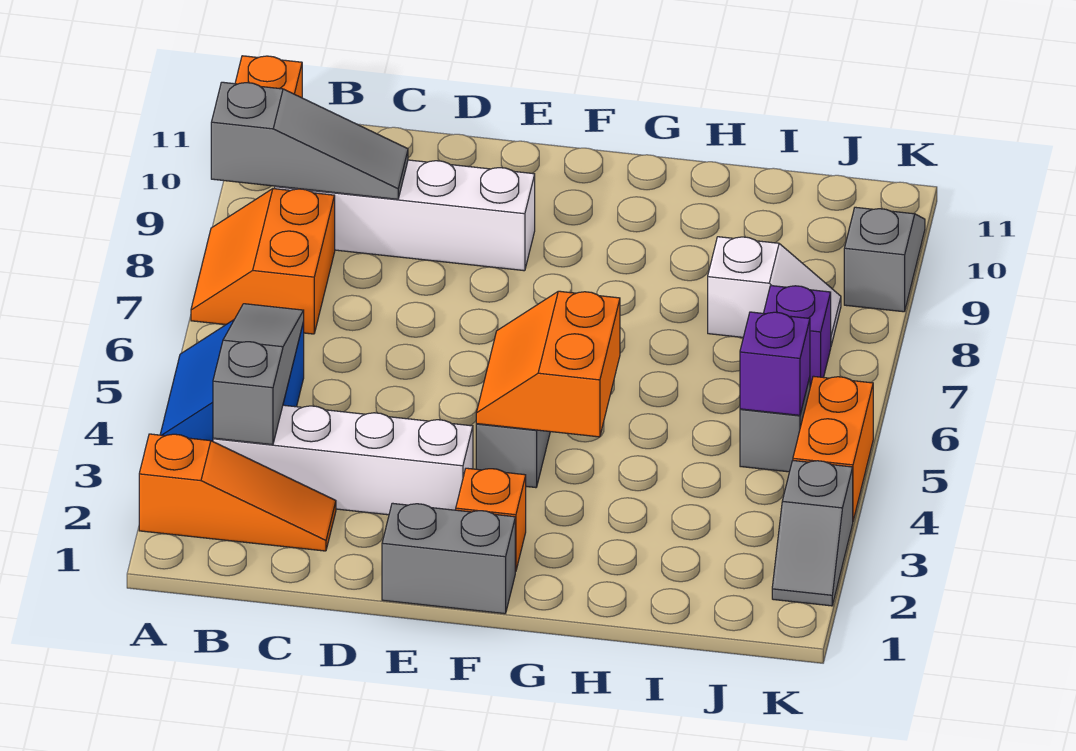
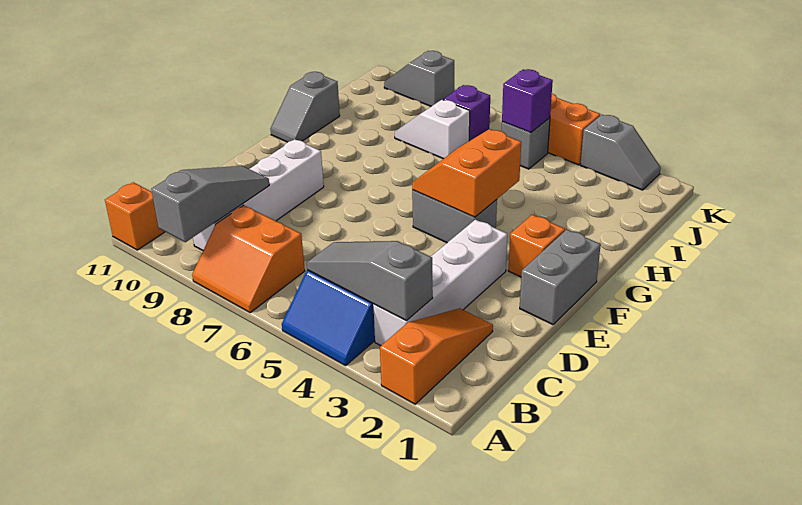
orange 2x2 slope [476,291,620,437] -> orange 2x2 slope turned to [412,129,521,217]
none -> grey 1x2 slope [271,72,340,142]
white 1x2 slope [708,237,841,345] -> white 1x2 slope turned to [395,100,470,159]

